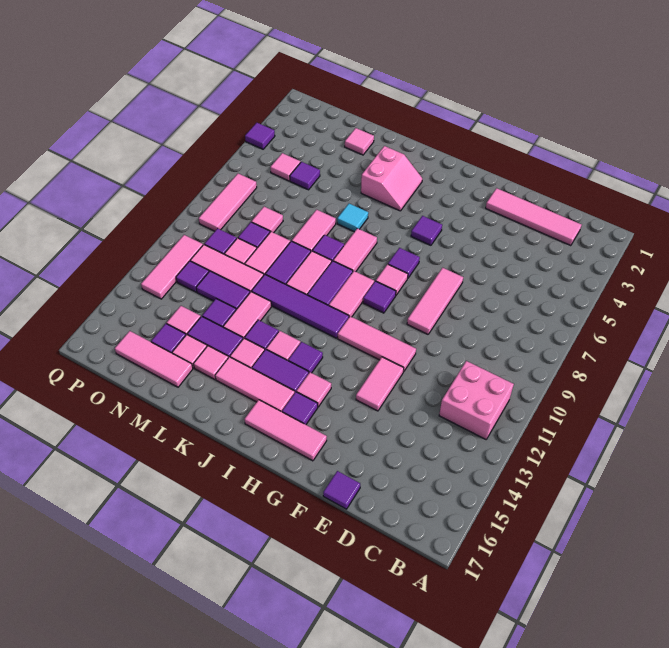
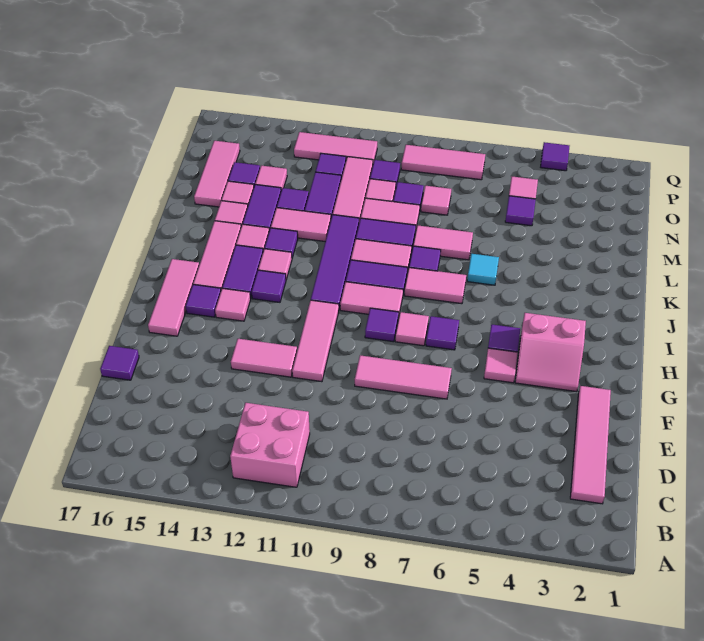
pink 2x2 slope [361,146,422,211] -> pink 2x2 slope moved to [515,313,586,392]
pink 1x1 tile [345,128,374,155] -> pink 1x1 tile moved to [484,348,518,383]

